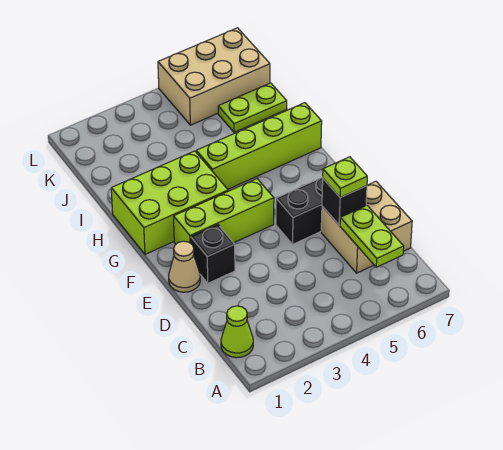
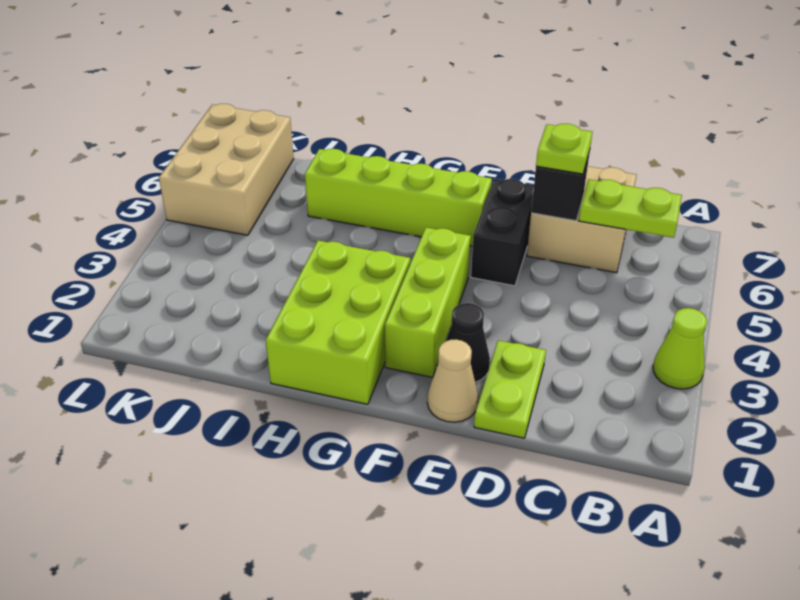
lime 1x1 cone [221,306,253,358] -> lime 1x1 cone moved to [653,308,707,389]
black 1x1 brick [191,225,235,283] -> black 1x1 cone [446,303,490,382]
lime 1x4 brick [196,103,322,189] -> lime 1x4 brick turned to [305,149,492,246]
lime 1x2 plate [218,83,287,132] -> lime 1x2 plate moved to [474,340,546,438]

